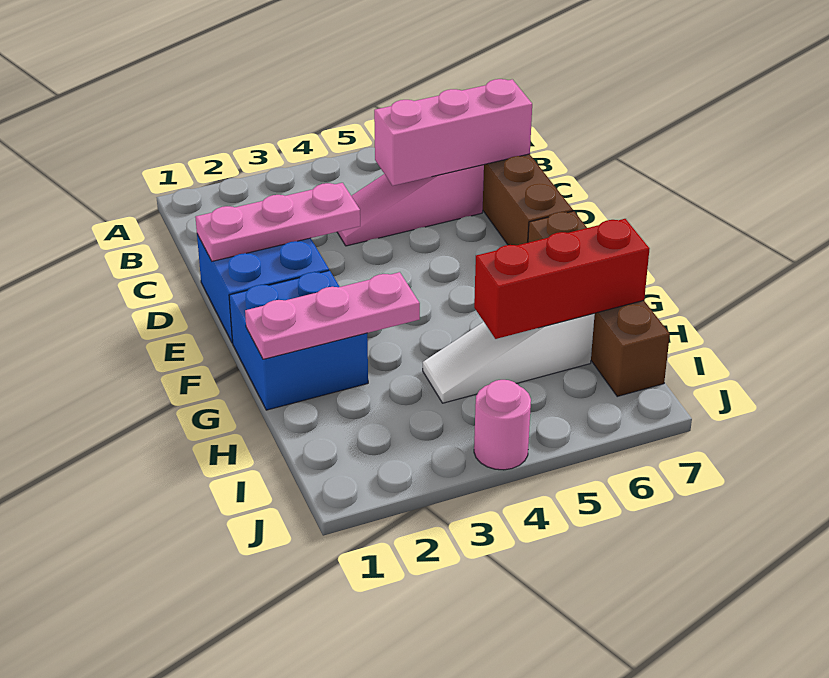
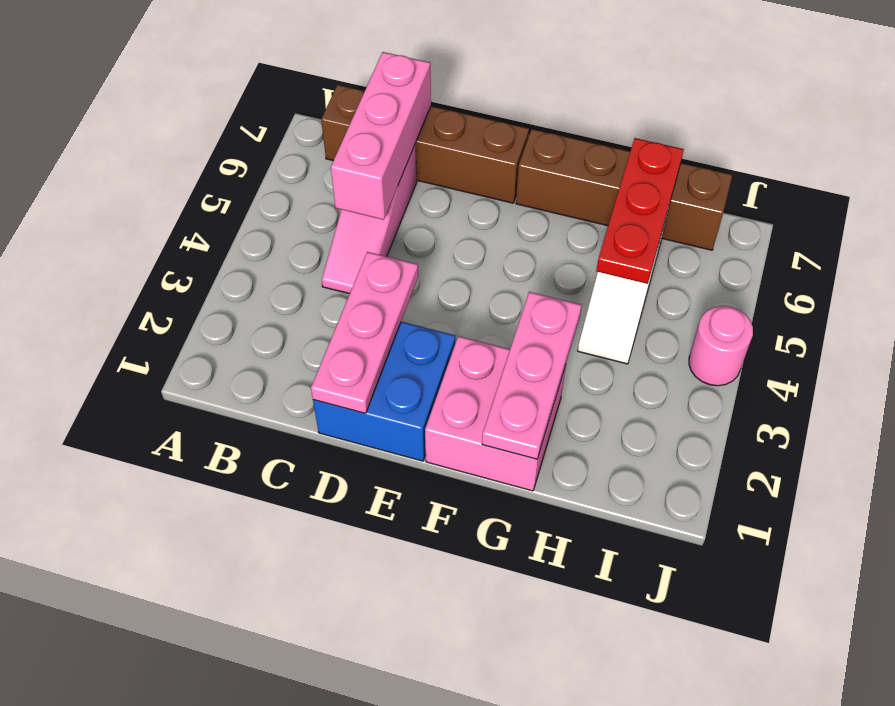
blue 2x2 brick [229,270,368,410] -> pink 2x2 brick [425,336,566,491]
red 1x3 brick [474,219,650,339] -> red 1x3 plate [596,138,684,284]

